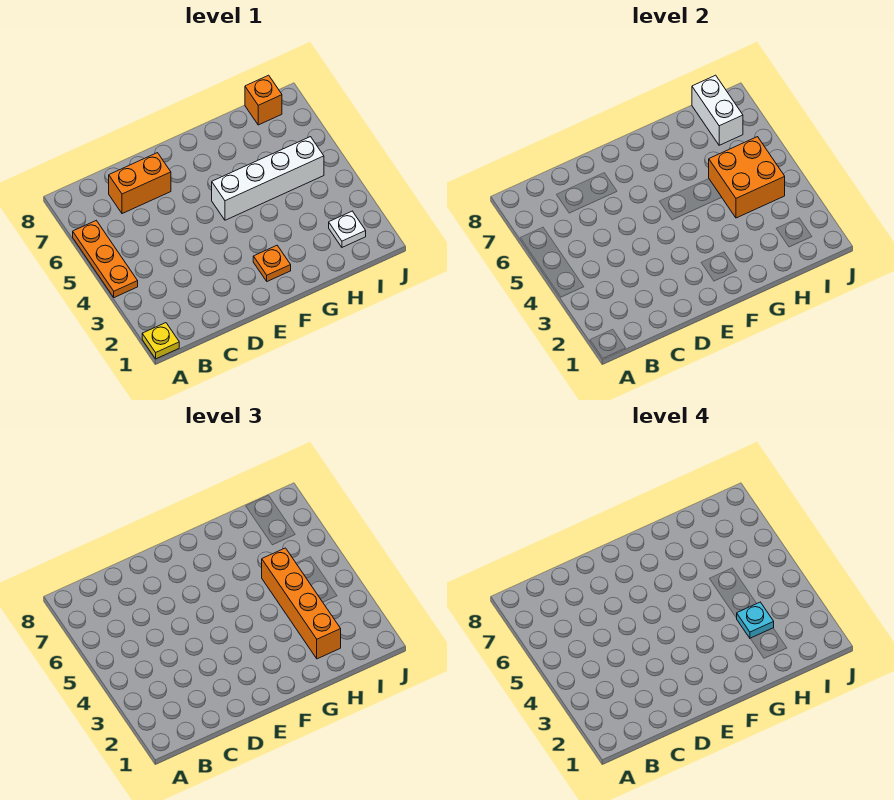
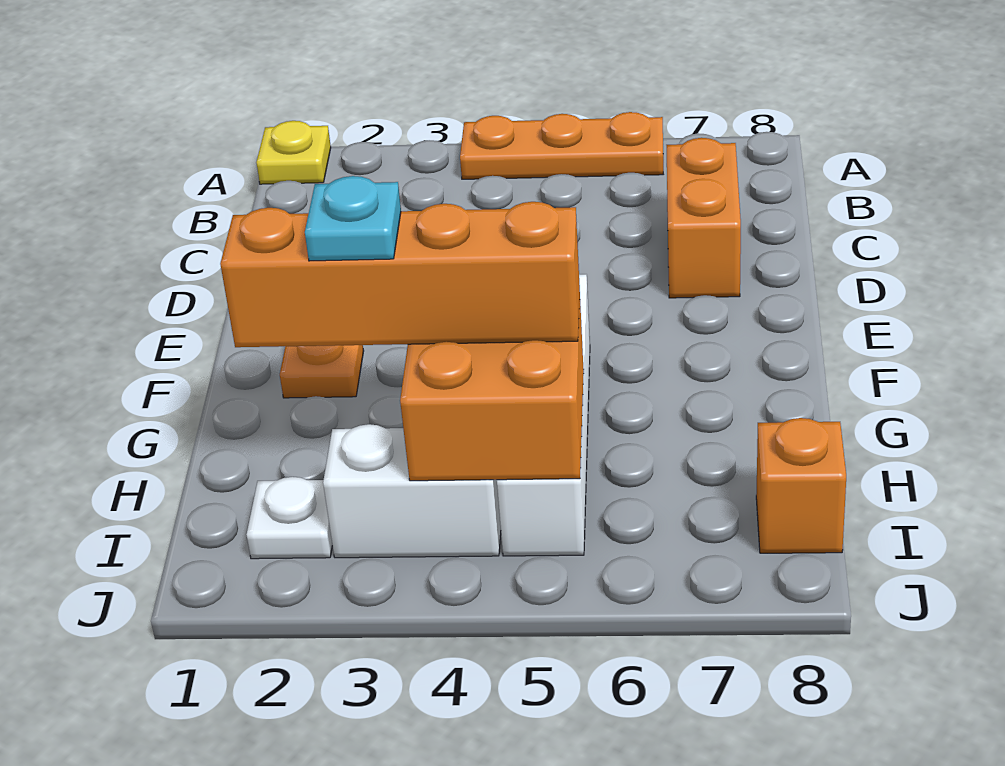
white 1x2 brick [692,75,743,145] -> white 1x2 brick moved to [323,424,501,558]

